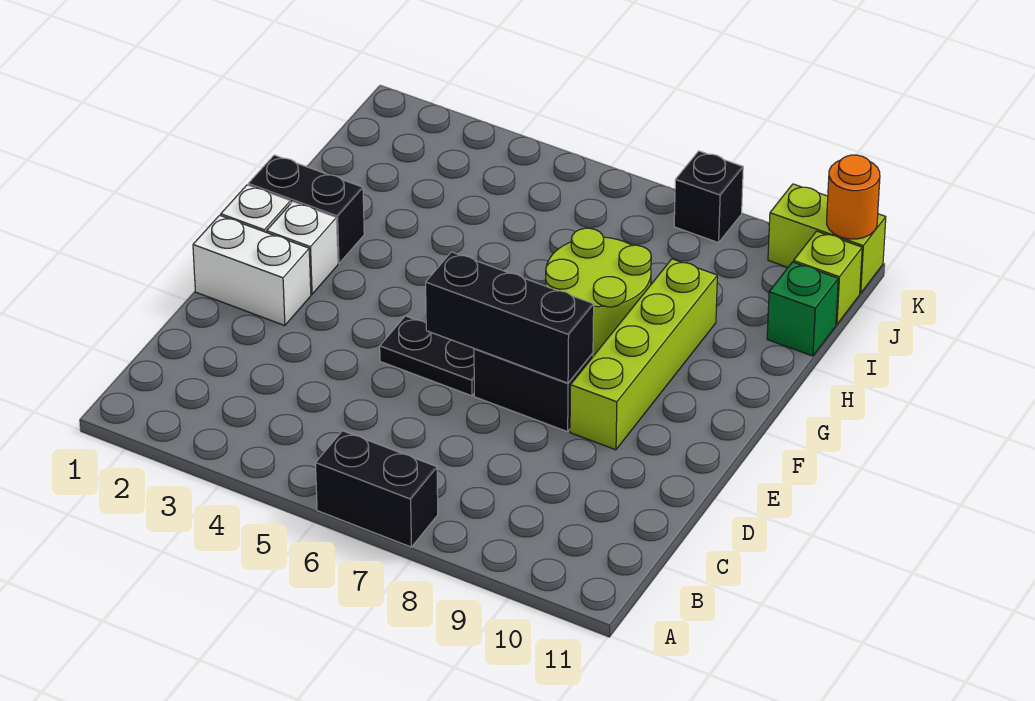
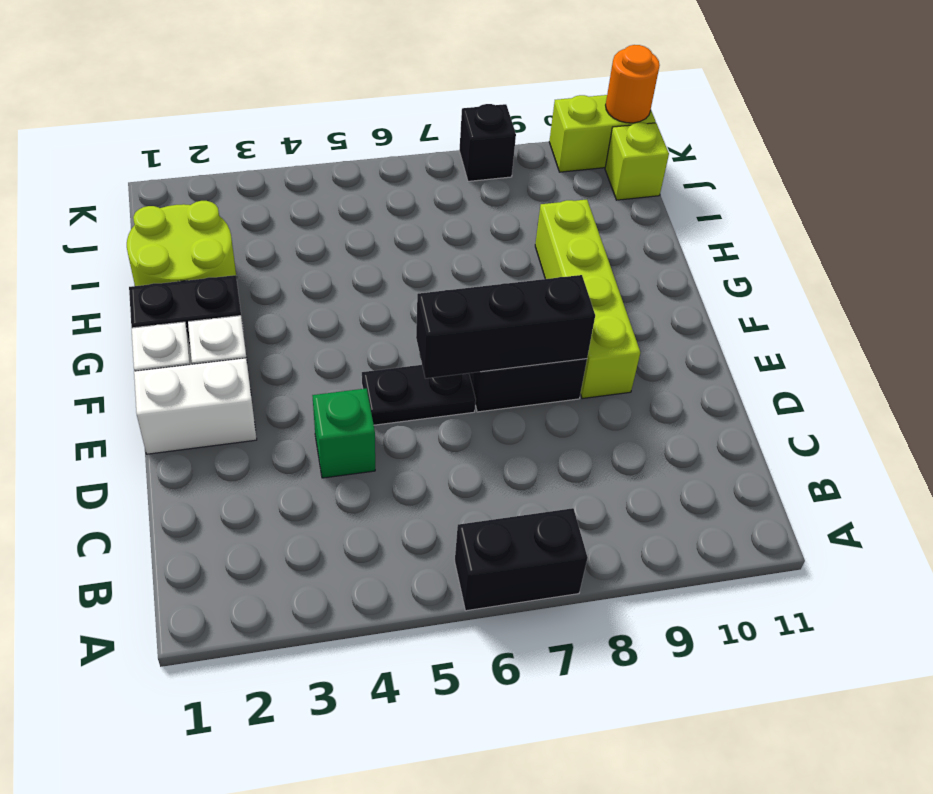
lime 2x2 round brick [546,228,651,354] -> lime 2x2 round brick moved to [127,201,237,286]
green 1x1 brick [767,262,838,356] -> green 1x1 brick moved to [312,389,375,478]

